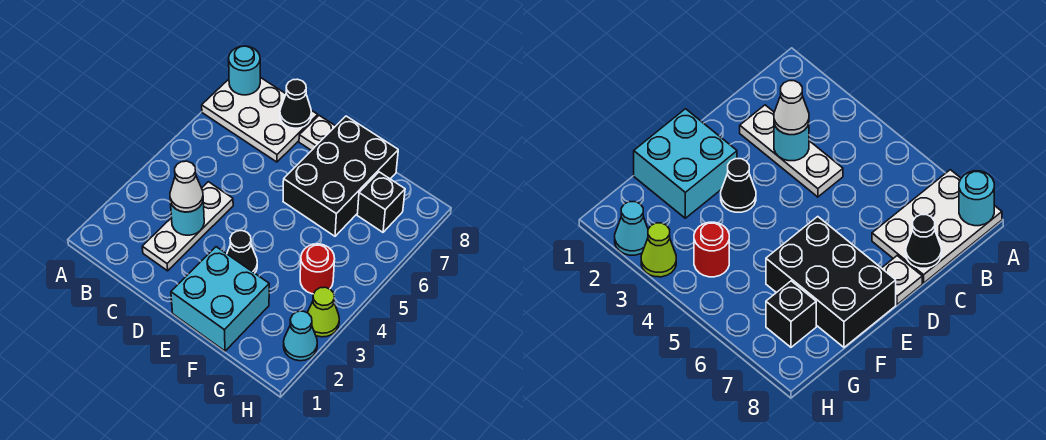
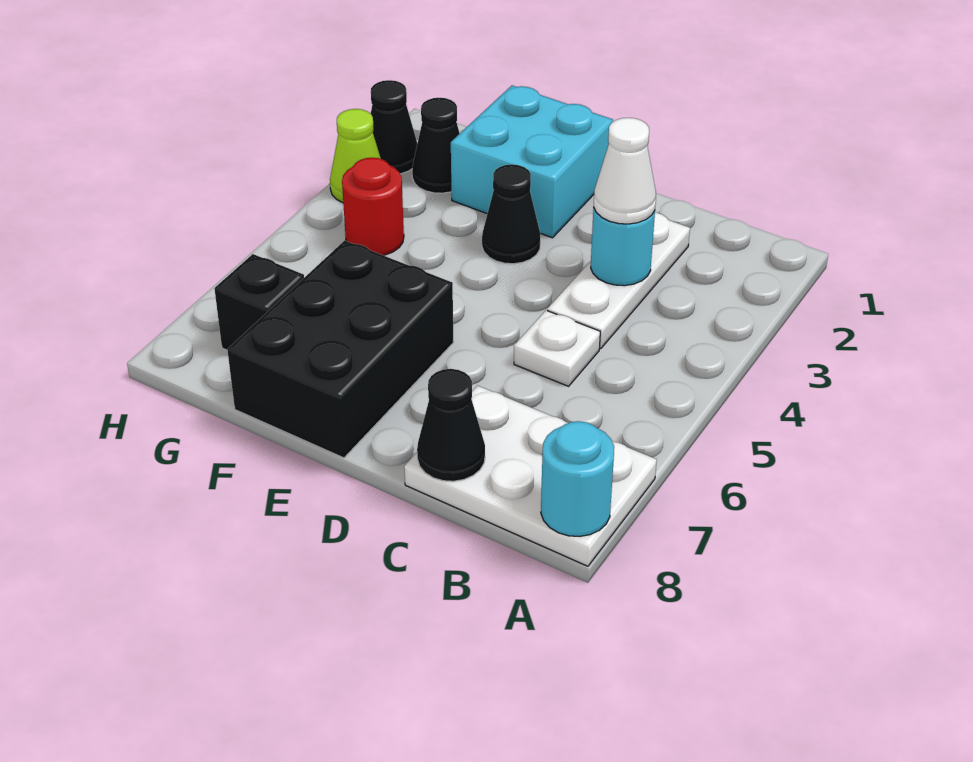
white 1x1 plate [299,116,335,151] -> white 1x1 plate moved to [514,310,600,386]
none -> black 1x1 cone [412,98,460,193]
cyan 1x1 cone [284,311,317,361] -> black 1x1 cone [371,80,417,174]

